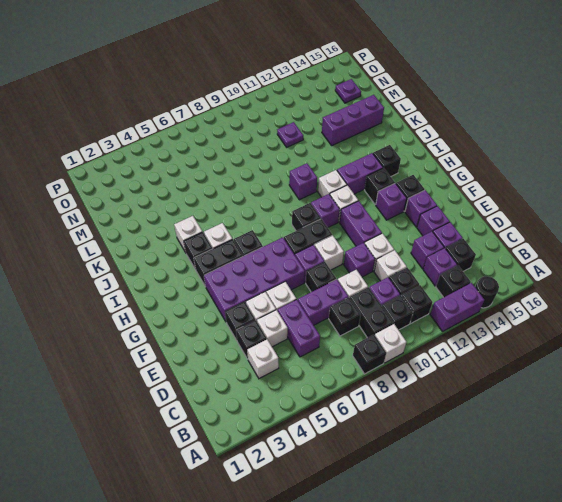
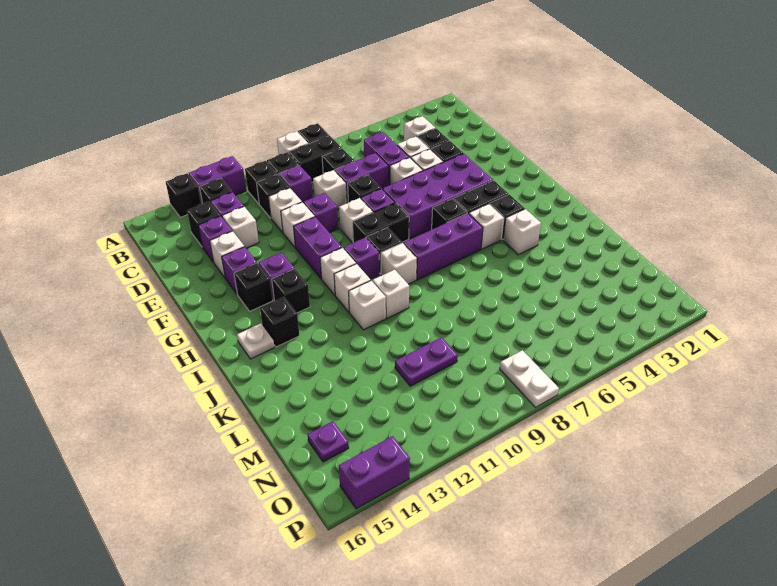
black 1x1 round brick [475,276,499,308] -> black 1x1 brick [166,173,201,217]
black 1x2 brick [350,287,393,338] -> black 1x2 brick turned to [289,136,342,182]
purple 1x1 brick [411,231,444,269] -> white 1x1 brick [222,207,259,248]
purple 1x1 brick [417,206,450,236] -> white 1x1 brick [210,231,244,278]
none -> white 1x1 brick [381,243,417,284]
purple 1x2 brick [337,153,383,194] -> purple 1x2 brick moved to [339,436,410,509]
none -> white 1x1 plate [237,324,275,359]
purple 1x1 brick [289,163,317,200] -> white 1x1 brick [372,270,409,318]
none -> white 1x1 brick [349,281,386,330]
purple 1x3 brick [322,95,384,145] -> purple 1x3 brick moved to [403,213,483,280]
purple 1x1 plate [277,122,303,147] -> purple 1x2 plate [395,337,458,386]
none -> white 1x2 plate [500,350,559,407]

